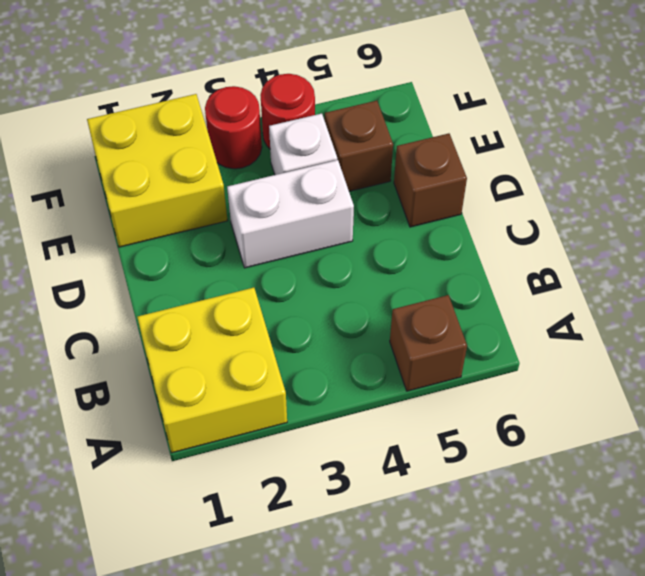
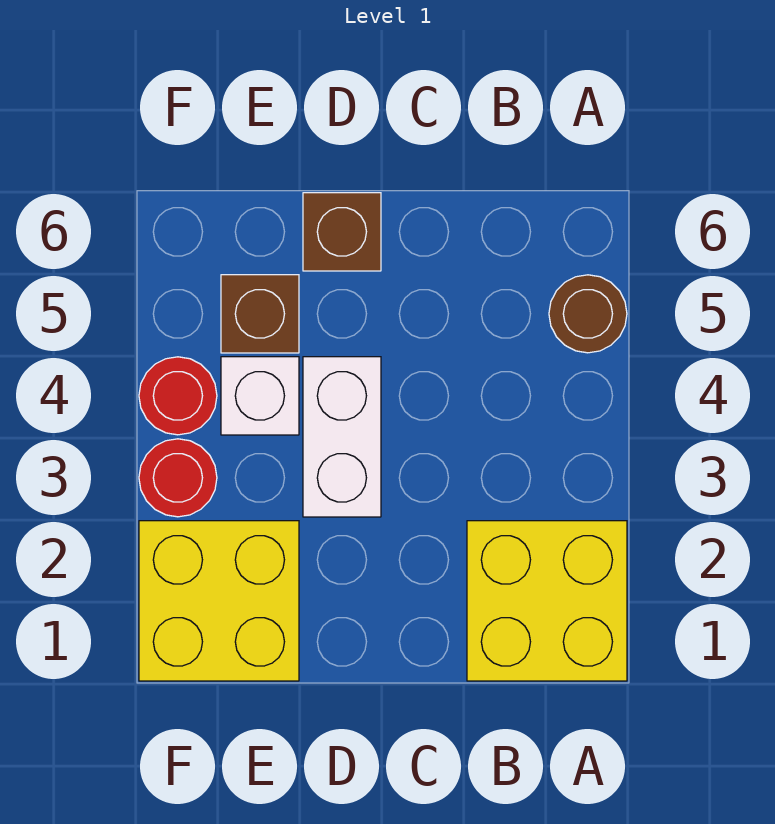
brown 1x1 brick [390,295,467,391] -> brown 1x1 round brick [549,275,627,353]

